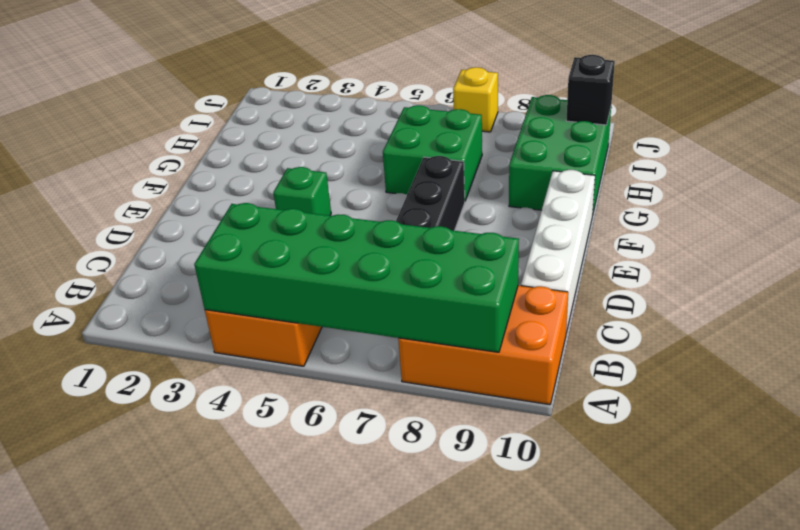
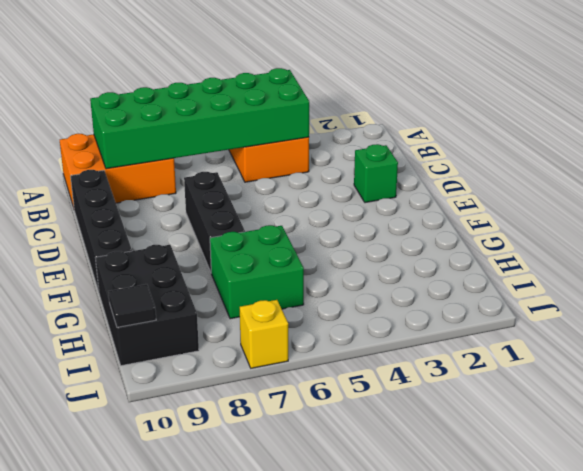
white 1x4 brick [521,170,595,333] -> black 1x4 brick [71,170,132,291]
green 1x1 brick [273,167,331,216] -> green 1x1 brick moved to [354,144,398,203]
green 2x3 brick [509,95,611,216] -> black 2x3 brick [95,245,199,366]
black 1x1 brick [566,55,615,125] -> black 1x1 tile [108,284,156,327]

